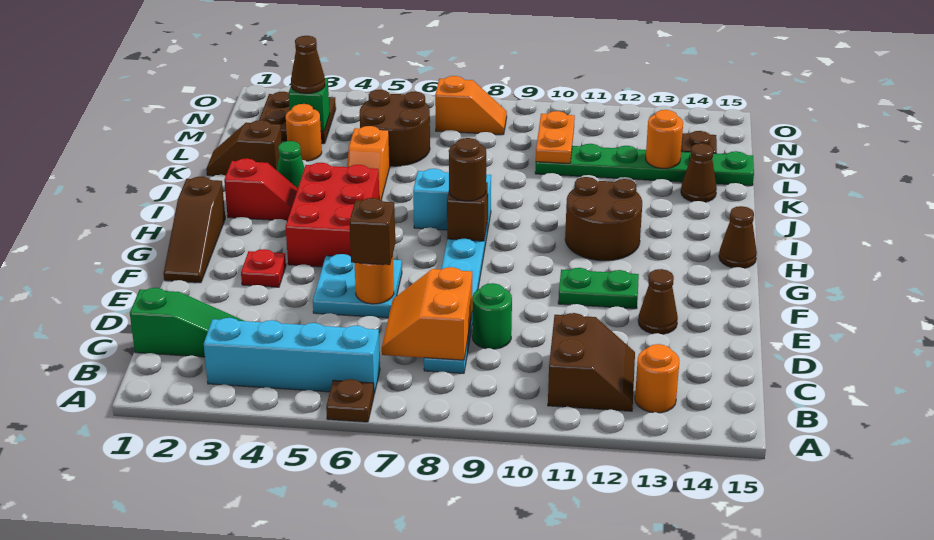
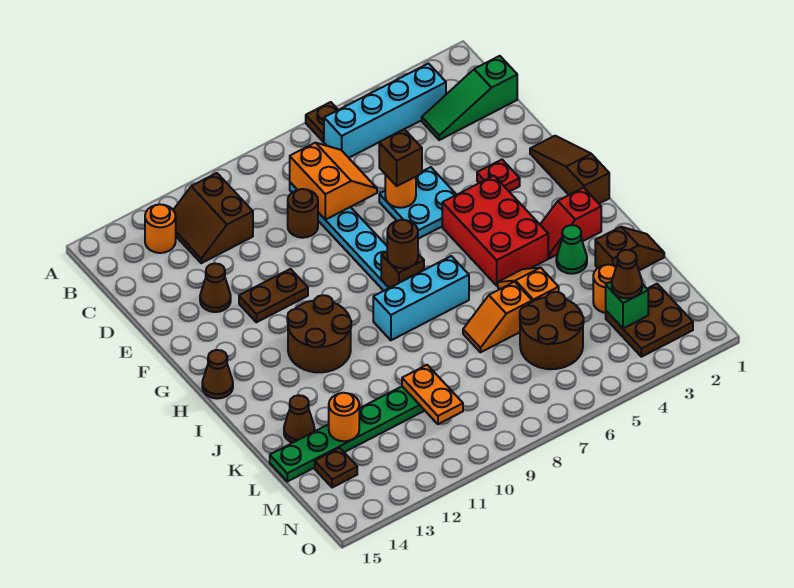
green 1x1 round brick [472,283,512,349] -> brown 1x1 round brick [288,189,318,238]
green 1x2 plate [558,268,639,309] -> brown 1x2 plate [239,269,308,322]
cyan 1x2 brick [413,169,491,232] -> cyan 1x3 brick [373,256,469,340]
orange 1x2 slope [435,76,507,135] -> orange 1x2 slope moved to [463,282,532,352]

